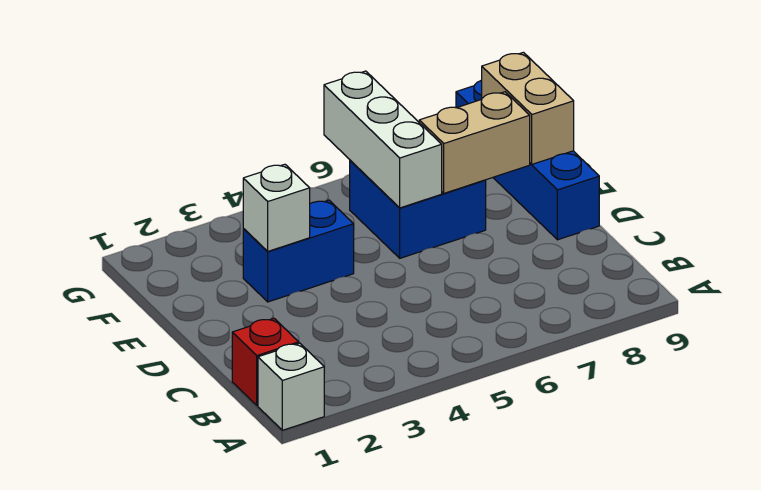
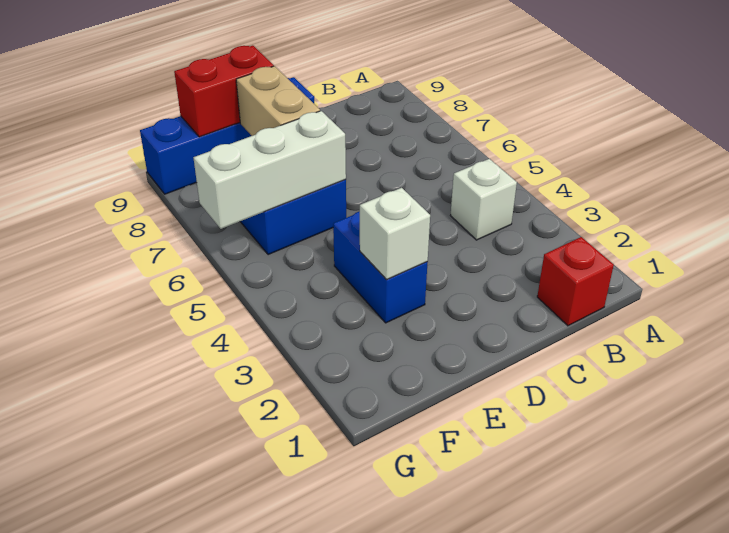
white 1x1 brick [258,343,324,430] -> white 1x1 brick moved to [451,159,517,240]
tan 1x2 brick [482,52,574,164] -> red 1x2 brick [174,46,274,137]

